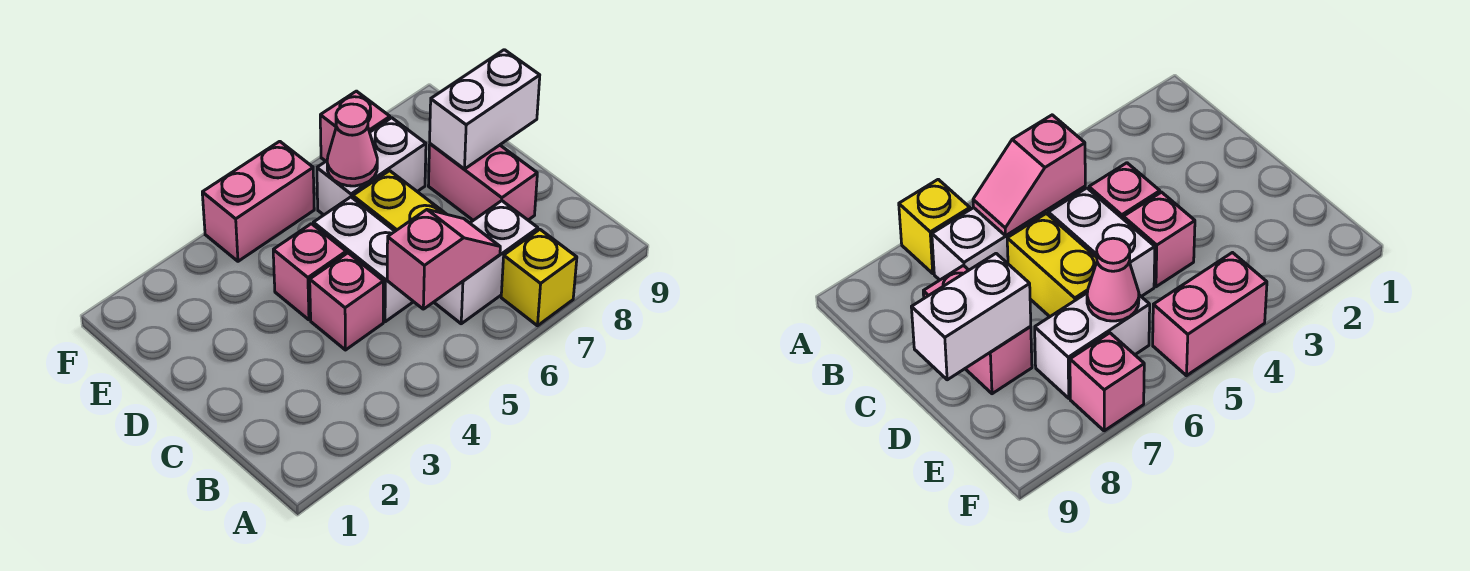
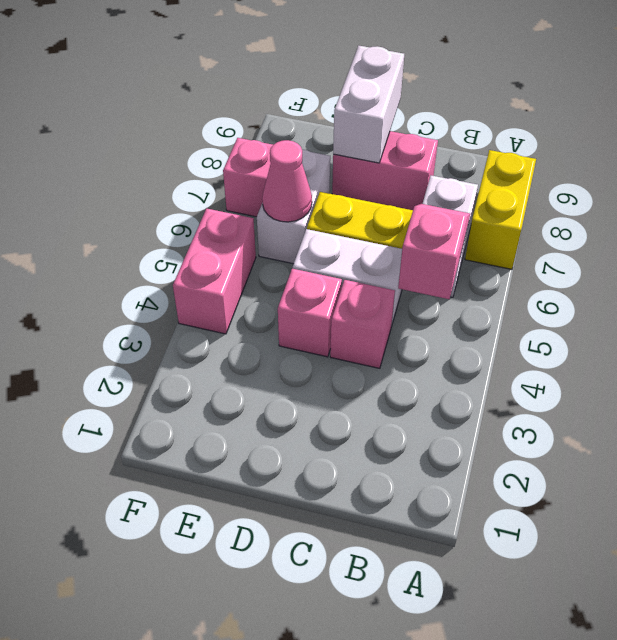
yellow 1x1 brick [501,230,577,326] -> yellow 1x2 brick [465,150,536,269]

